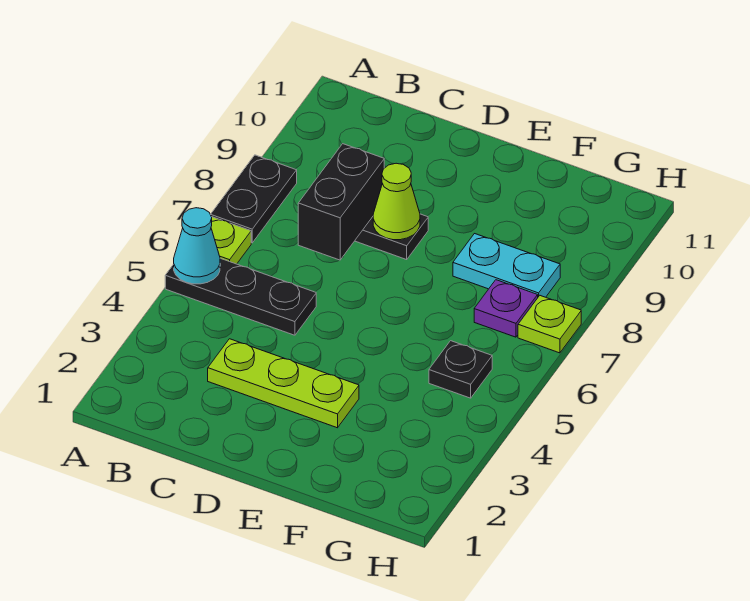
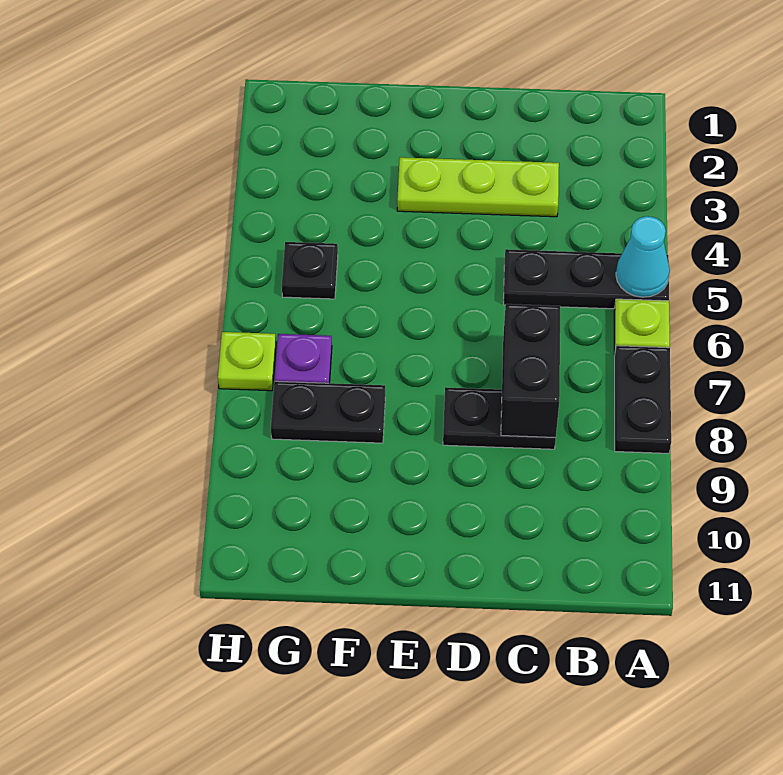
lime 1x1 cone [373,163,420,240] -> none
cyan 1x2 plate [453,234,560,297] -> black 1x2 plate [271,381,385,443]

